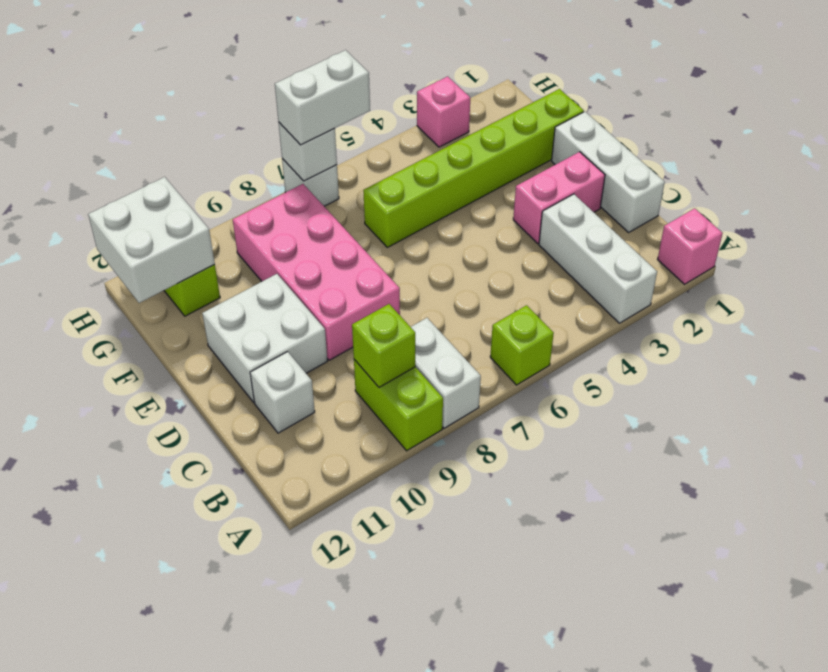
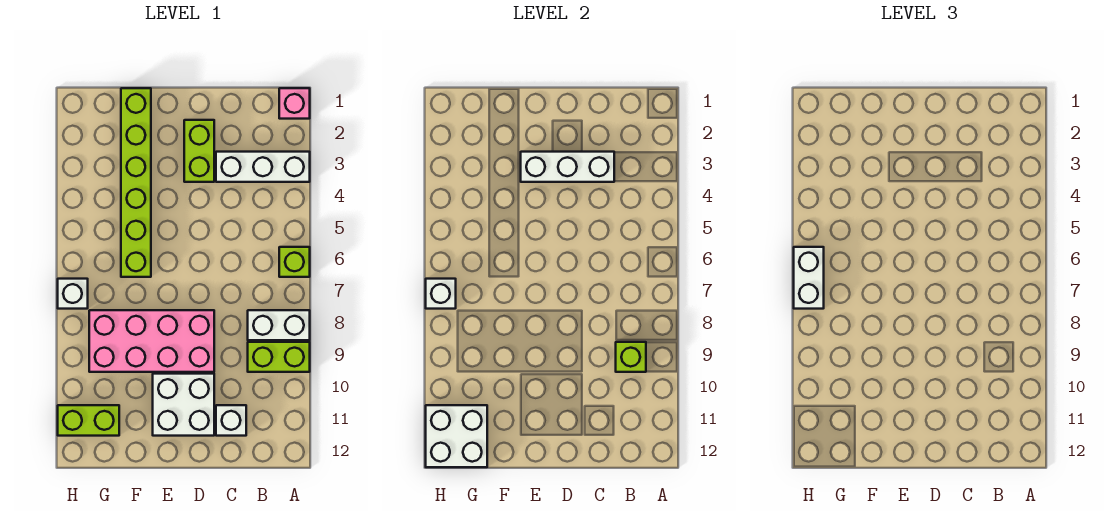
white 1x3 brick [552,112,665,232] -> white 1x3 brick moved to [521,152,614,182]
pink 1x2 brick [513,152,605,243] -> lime 1x2 brick [184,120,214,182]
pink 1x1 brick [417,76,470,147] -> none

